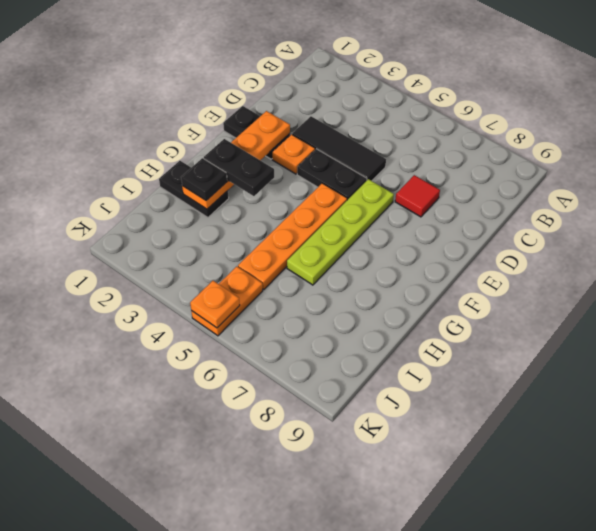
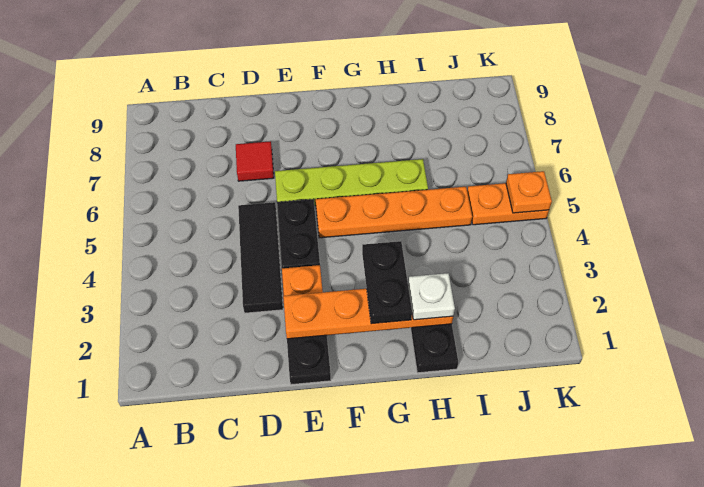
black 1x1 plate [181,158,227,200] -> white 1x1 plate [408,273,455,320]

